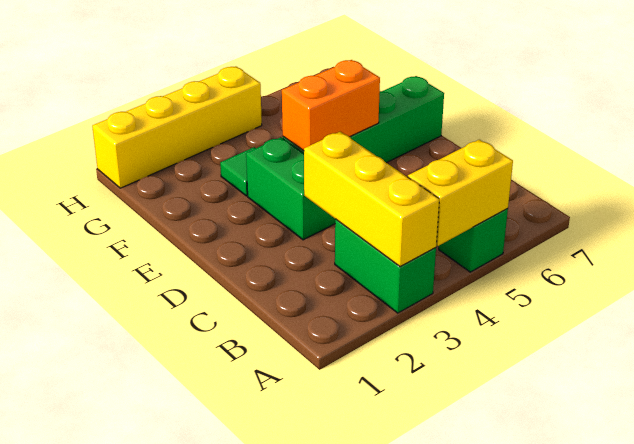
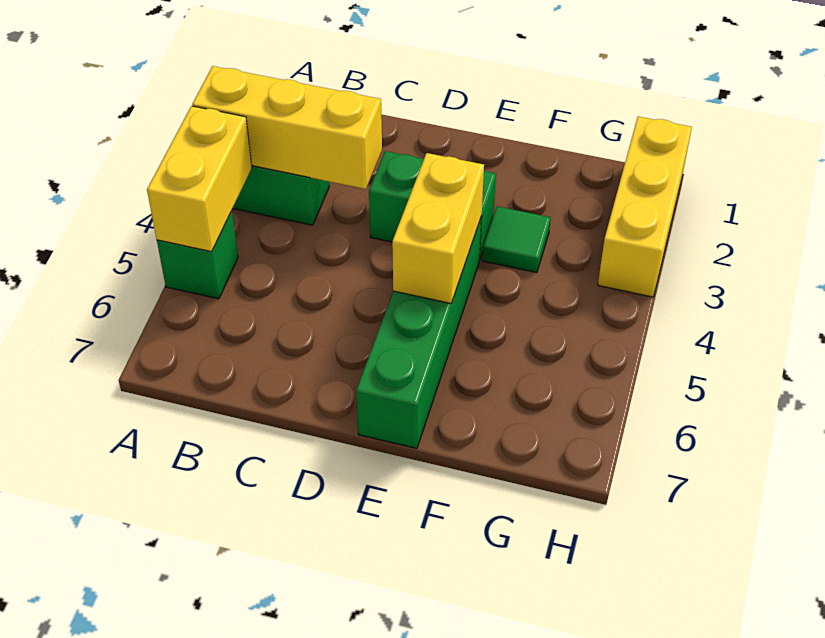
orange 1x2 brick [282,60,380,151] -> yellow 1x2 brick [392,153,484,303]
yellow 1x4 brick [92,66,262,188] -> yellow 1x3 brick [598,117,692,297]

